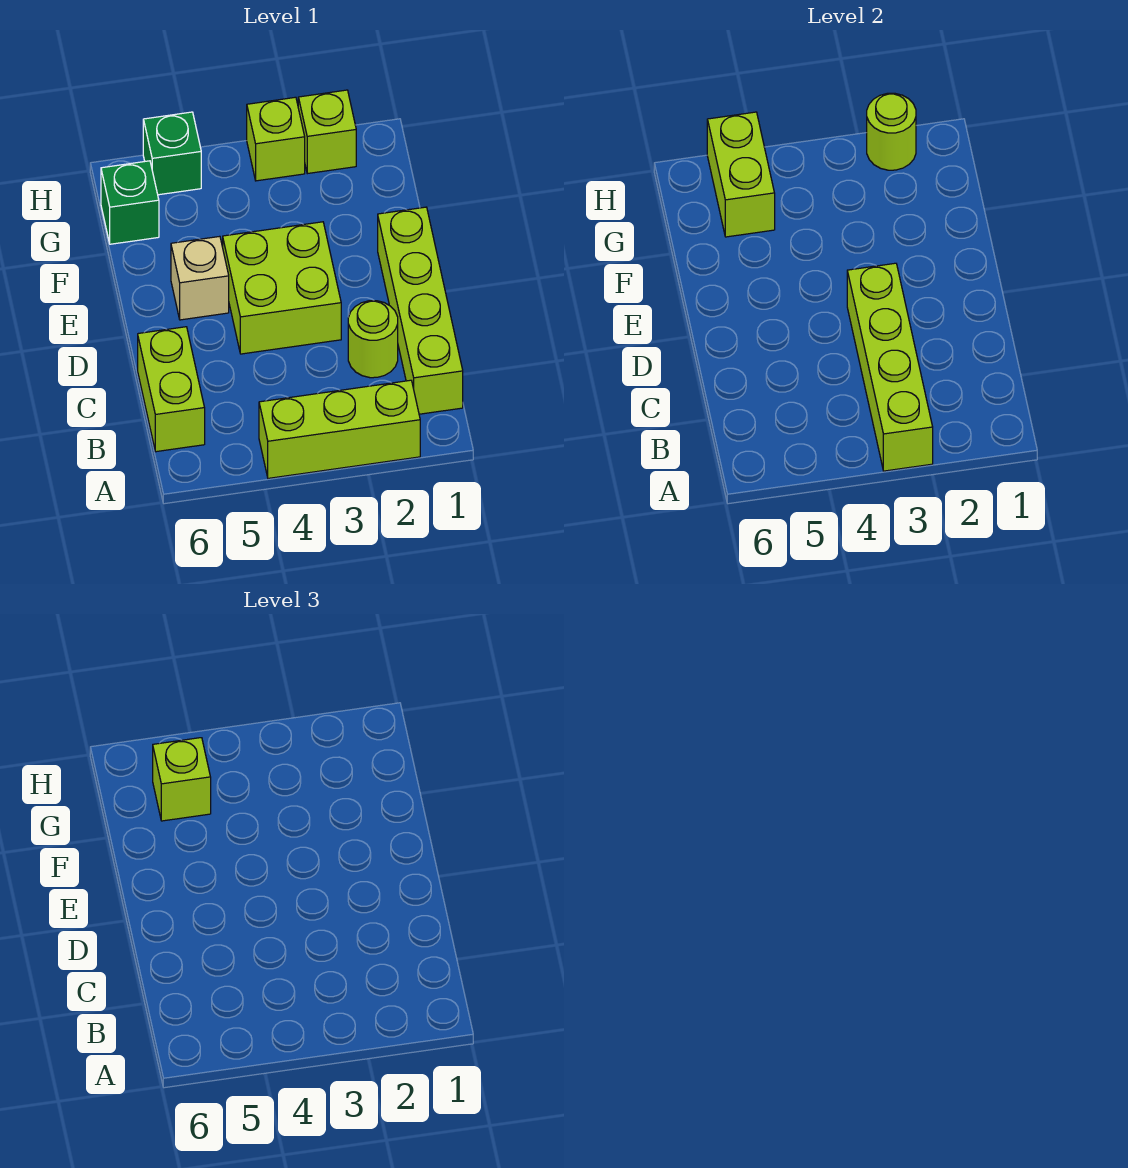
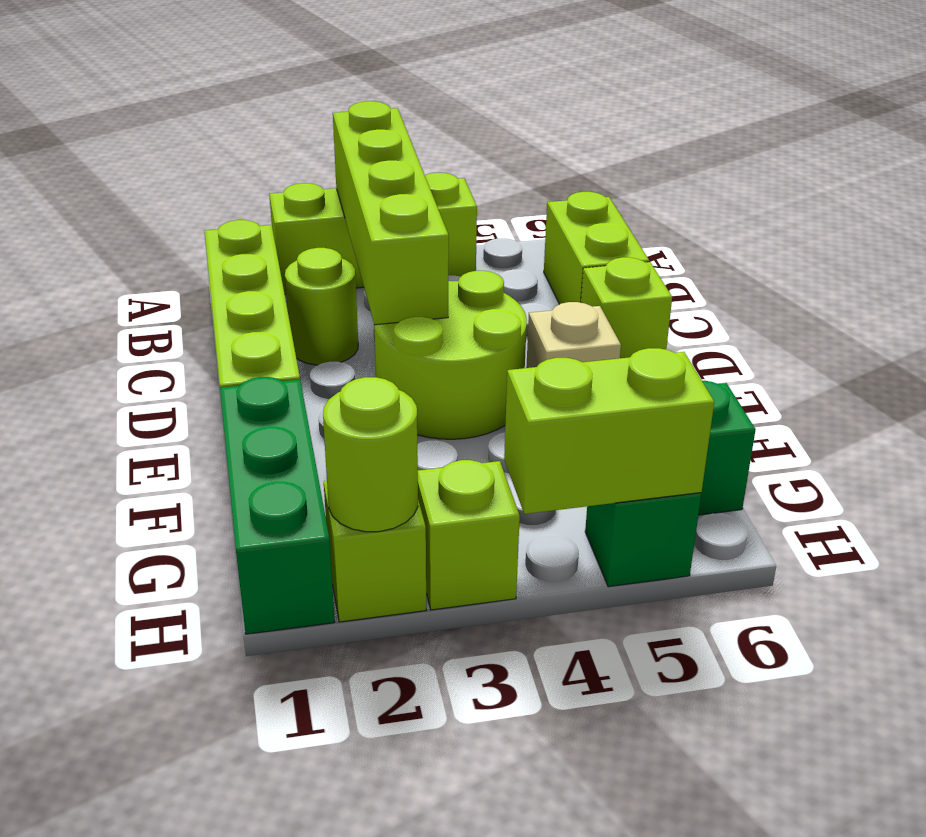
lime 2x2 brick [223,222,341,354] -> lime 2x2 round brick [374,271,527,439]
none -> green 1x3 brick [220,377,335,634]
lime 1x2 brick [707,112,775,237] -> lime 1x2 brick turned to [504,348,714,514]
lime 1x1 brick [153,738,211,821] -> lime 1x1 brick moved to [581,257,672,358]

